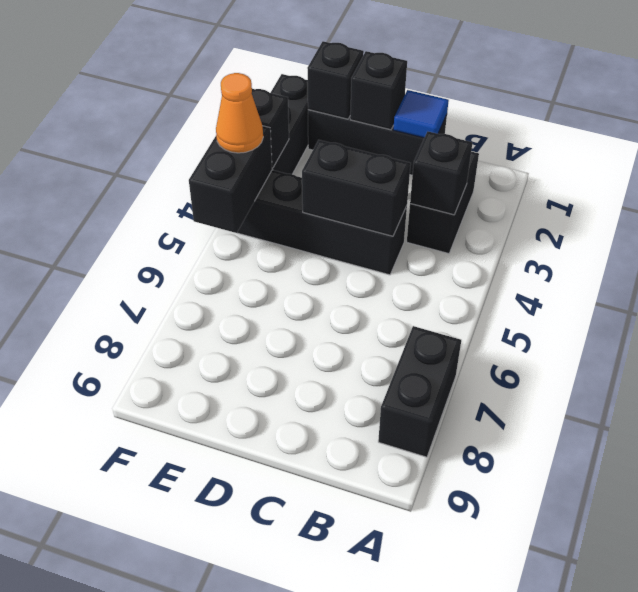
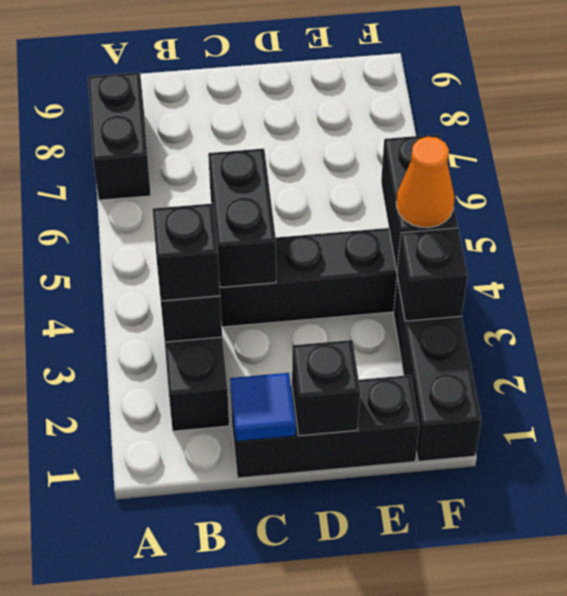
black 1x2 brick [302,140,411,236] -> black 1x2 brick turned to [208,149,276,287]
black 1x1 brick [307,41,364,119] -> black 1x1 brick moved to [153,204,220,301]

